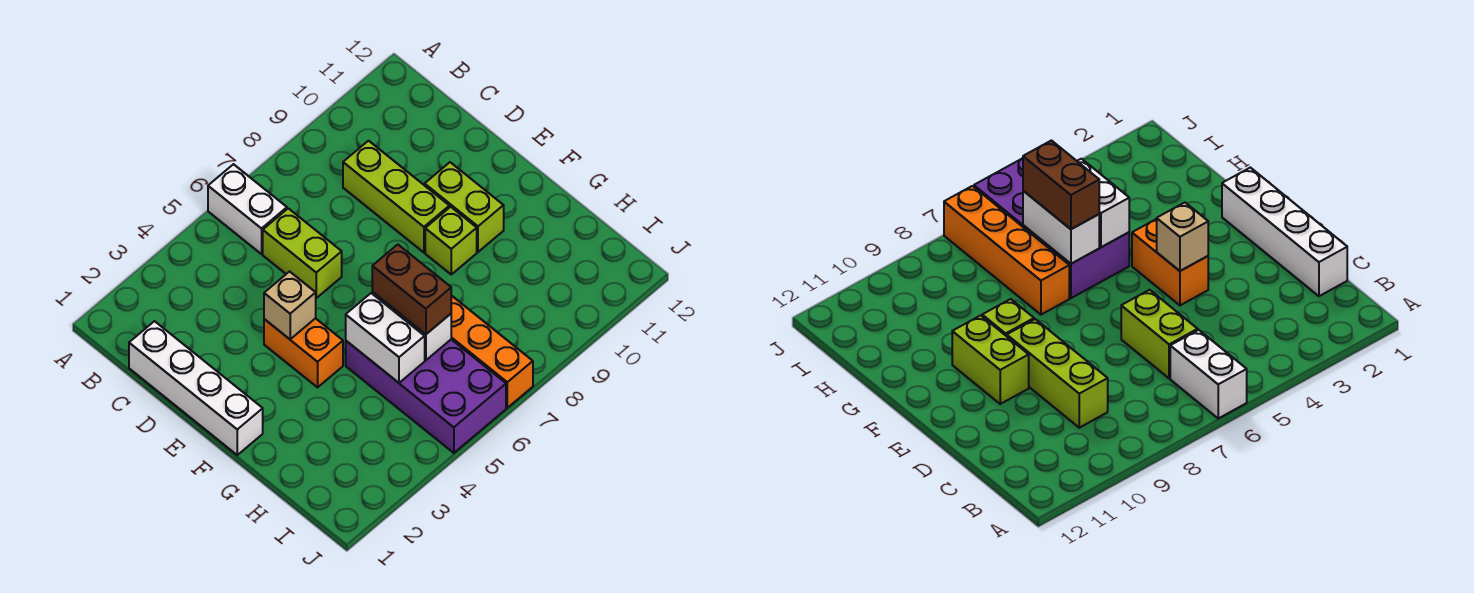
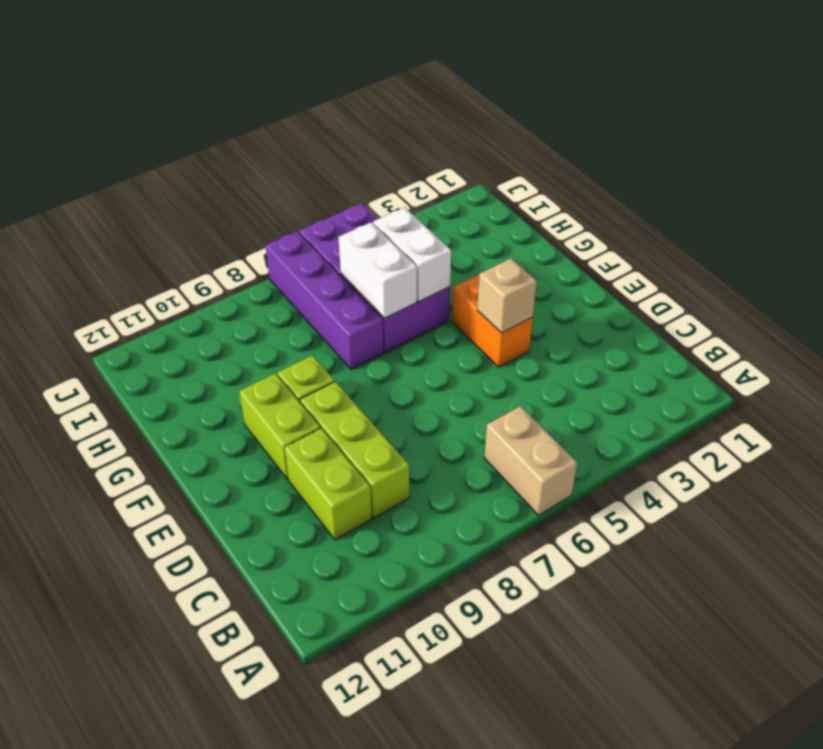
white 1x2 brick [208,164,287,254] -> tan 1x2 brick [484,406,577,515]
white 1x4 brick [129,321,263,455] -> none
lime 1x2 brick [263,208,342,298] -> lime 1x2 brick moved to [284,428,372,540]
brown 1x2 brick [372,245,451,334] -> none
orange 1x4 brick [451,295,533,408] -> purple 1x4 brick [266,231,384,370]

